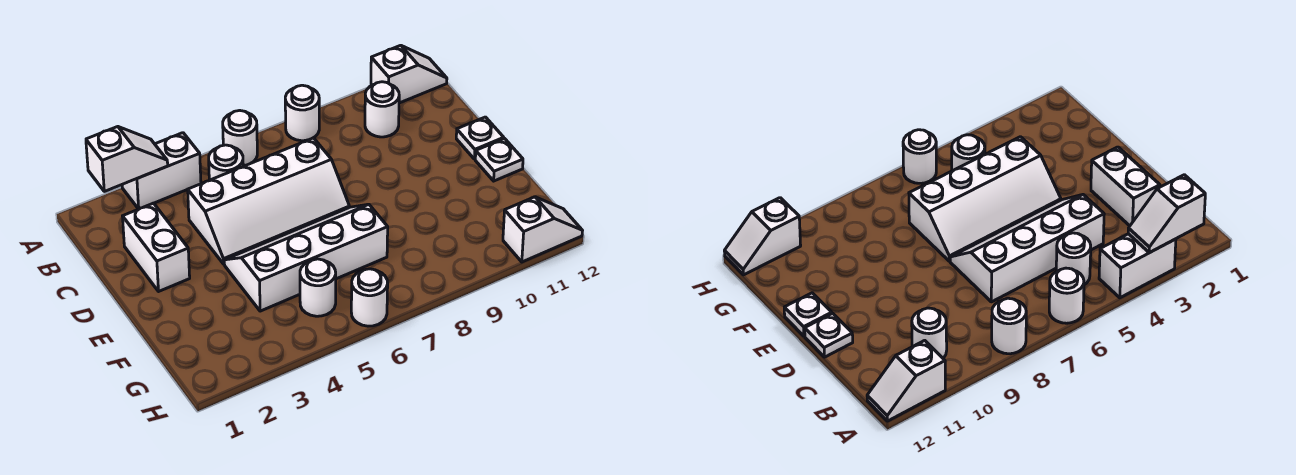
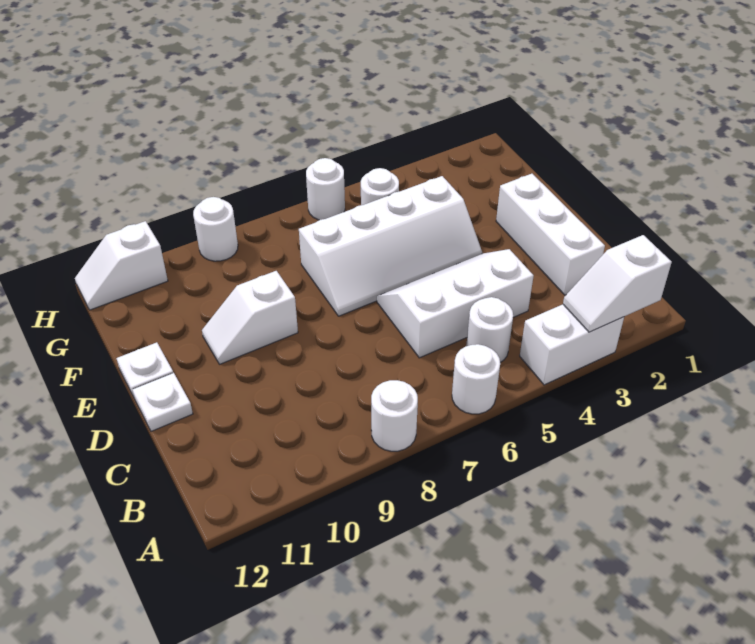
white 1x2 slope [371,45,447,103] -> white 1x2 slope moved to [202,271,298,364]
white 1x1 round brick [365,82,399,137] -> white 1x1 round brick moved to [193,197,238,261]
white 1x2 brick [123,203,190,292] -> white 1x3 brick [496,174,605,295]
white 2x4 slope [188,138,349,264] -> white 2x3 slope [377,249,534,358]

